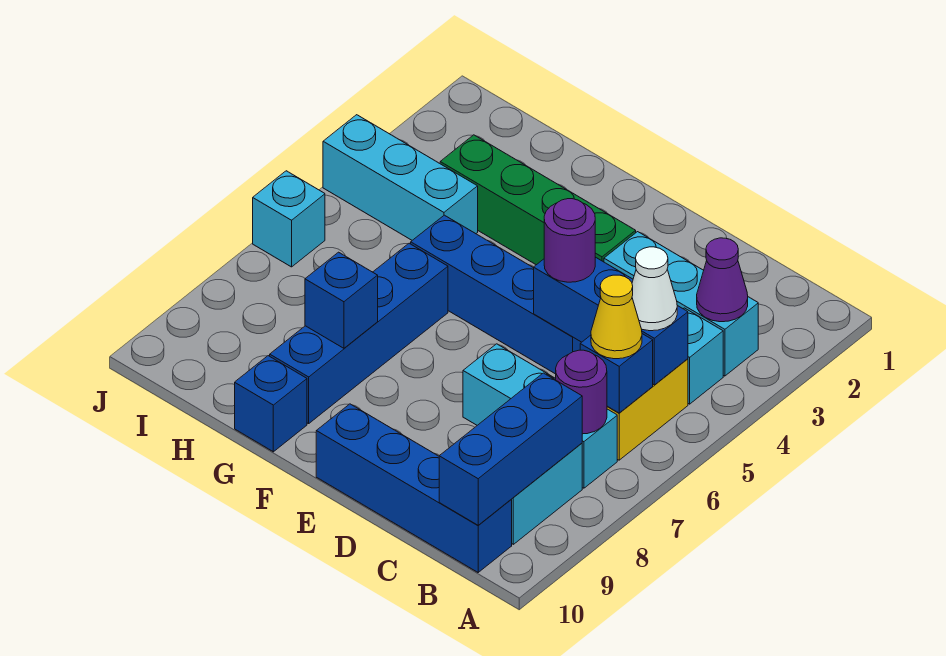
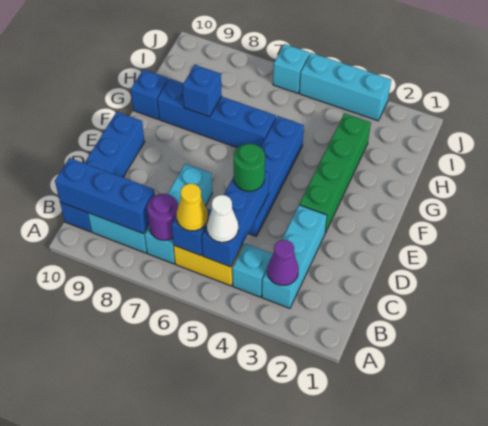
purple 1x1 round brick [544,199,595,282] -> green 1x1 round brick [234,144,265,191]
cyan 1x3 brick [323,115,478,240] -> cyan 1x3 brick turned to [299,53,391,121]

